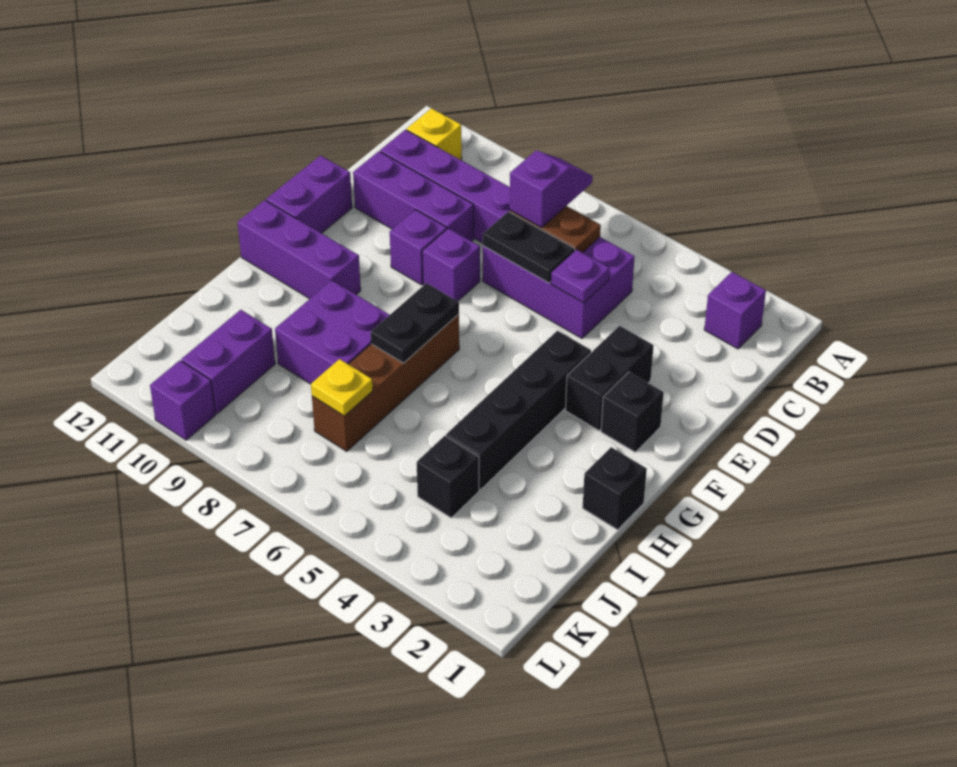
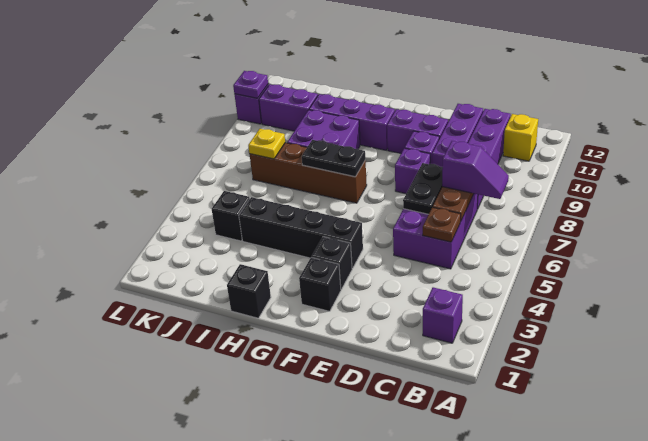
none -> brown 1x1 plate [423,207,461,242]
purple 1x1 plate [551,249,609,303] -> purple 1x1 plate moved to [233,71,268,98]
black 1x2 brick [565,326,654,431] -> black 1x1 brick [312,237,352,289]
purple 1x2 brick [266,155,352,233] -> purple 1x2 brick moved to [387,109,448,153]
purple 1x3 brick [238,200,361,299] -> purple 1x3 brick turned to [309,94,395,150]

